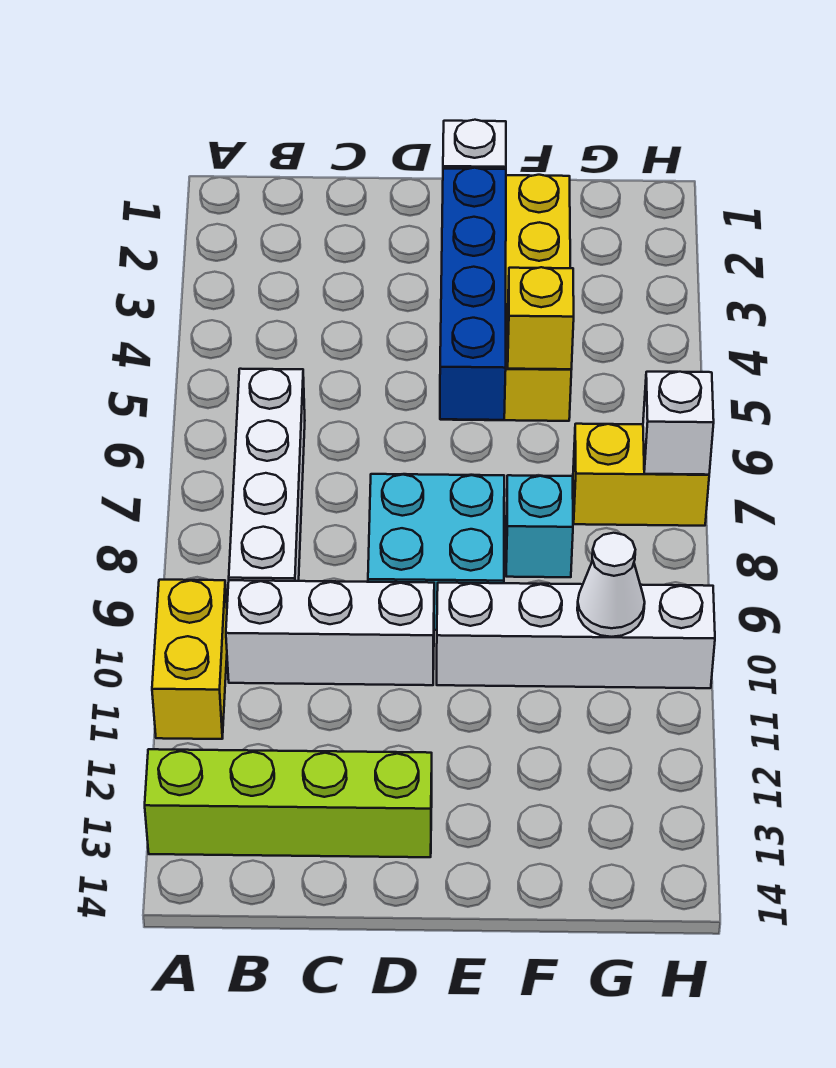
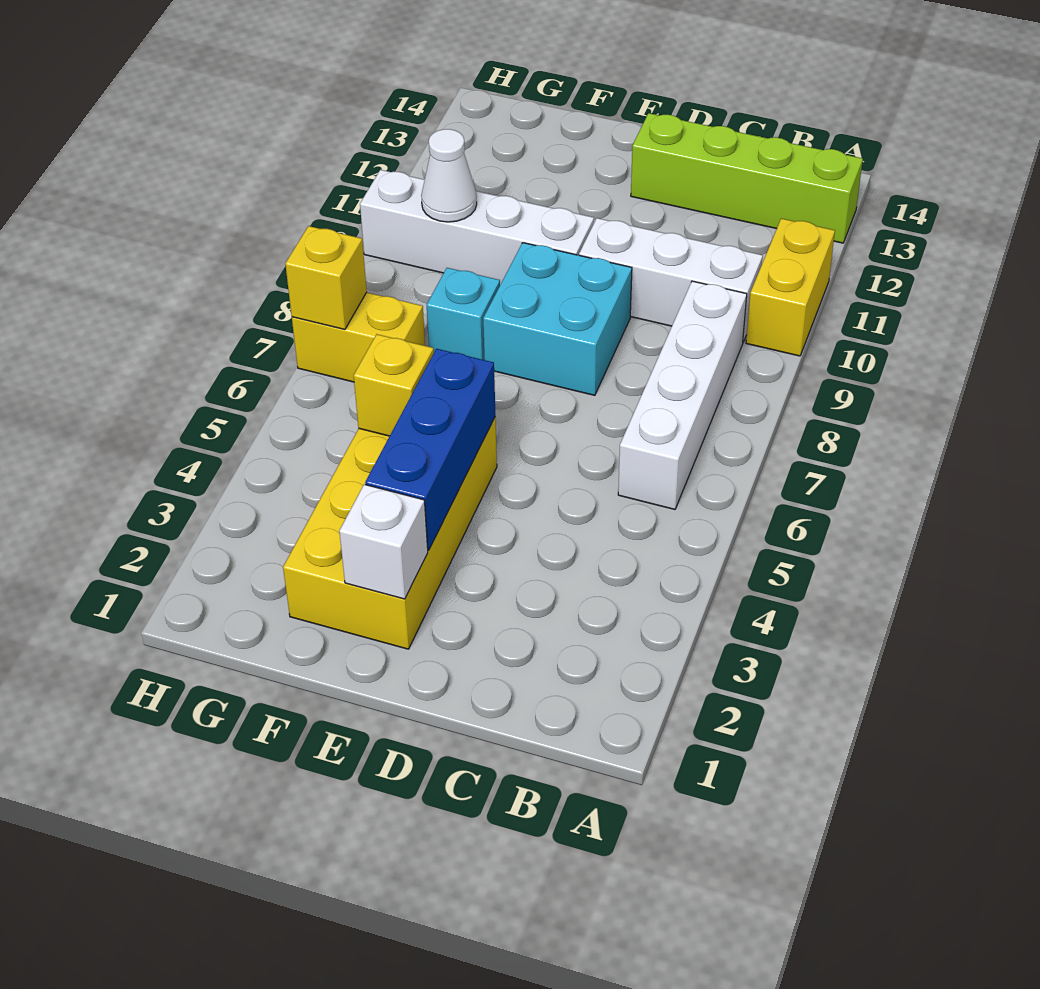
blue 1x4 brick [440,168,506,420] -> blue 1x3 brick [365,349,495,550]
white 1x1 brick [643,372,714,475] -> yellow 1x1 brick [285,226,367,330]

